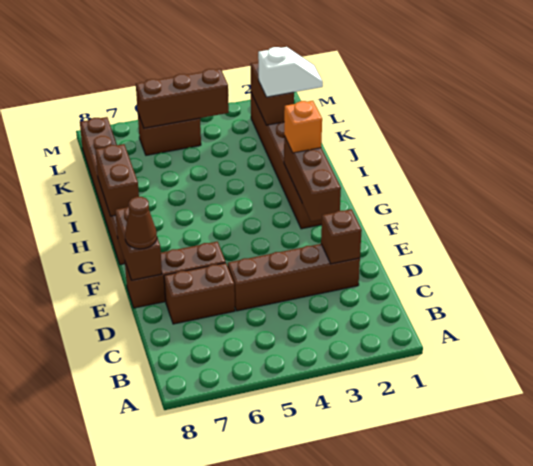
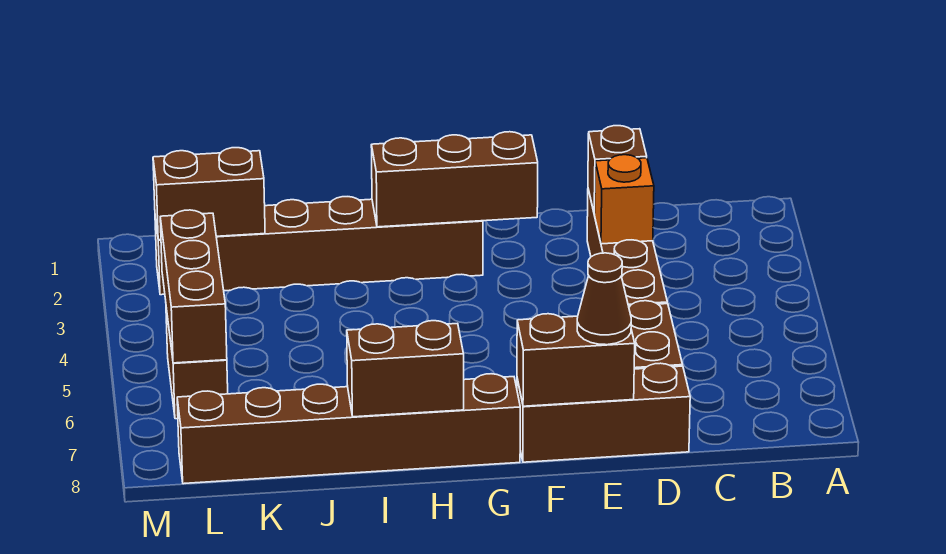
brown 1x3 brick [125,241,226,308] -> brown 1x3 brick turned to [517,363,690,462]
orange 1x1 brick [284,101,322,153] -> orange 1x1 brick moved to [595,155,654,244]
white 1x2 slope [258,47,323,97] -> none

